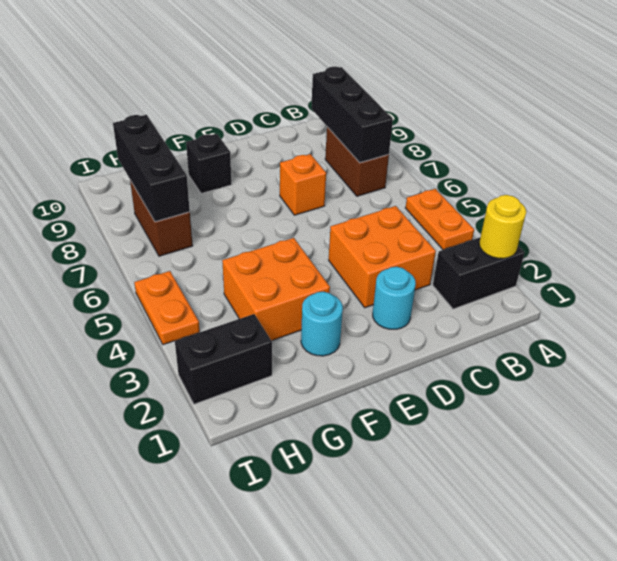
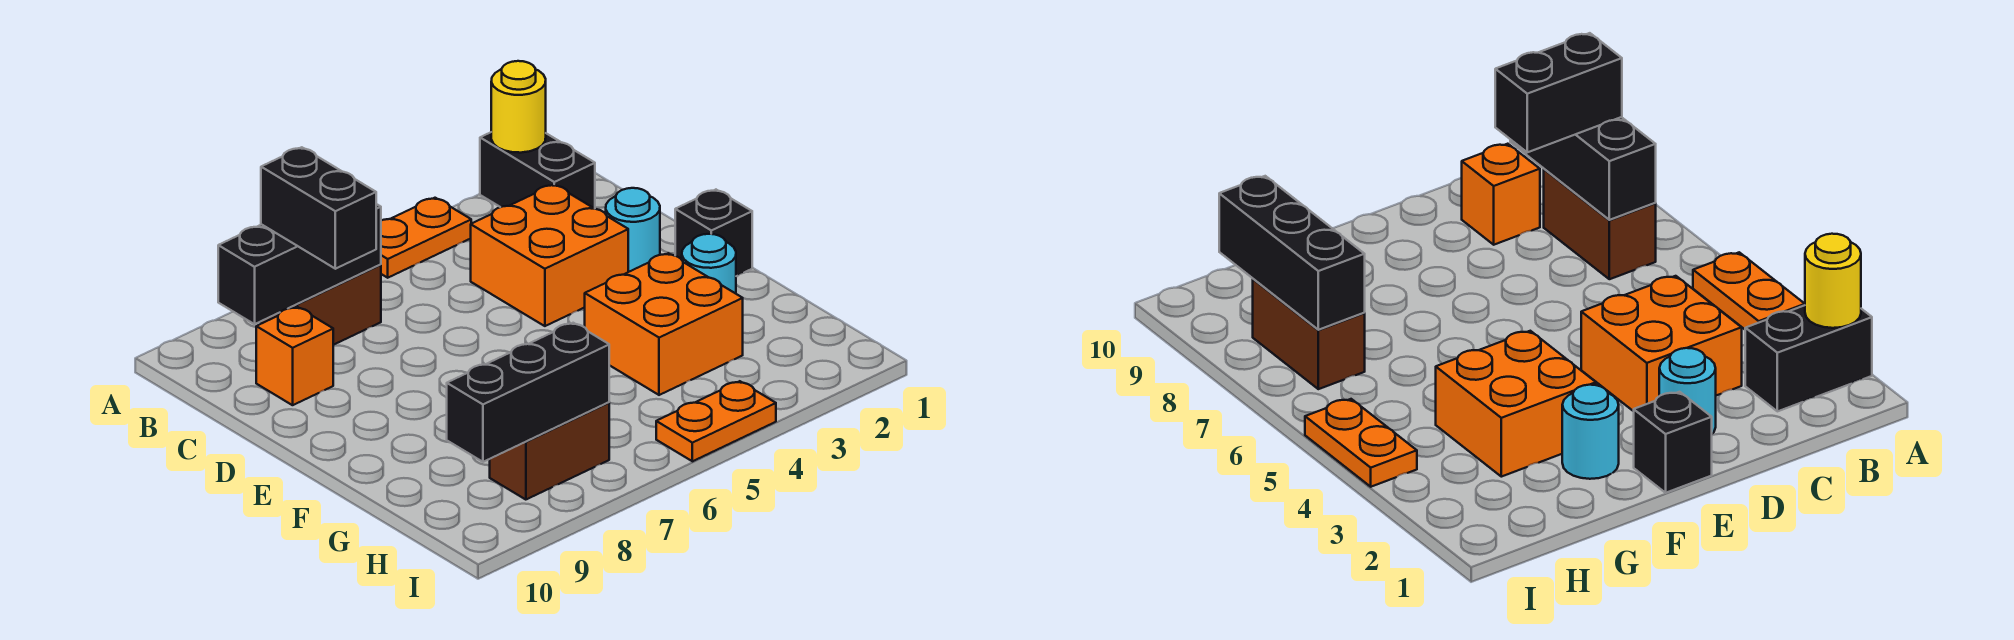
orange 1x1 brick [280,154,326,215] -> orange 1x1 brick moved to [256,307,333,405]
black 1x1 brick [186,134,232,194] -> black 1x1 brick moved to [675,190,752,276]
black 1x2 brick [175,314,272,404] -> black 1x2 brick moved to [261,147,376,269]

